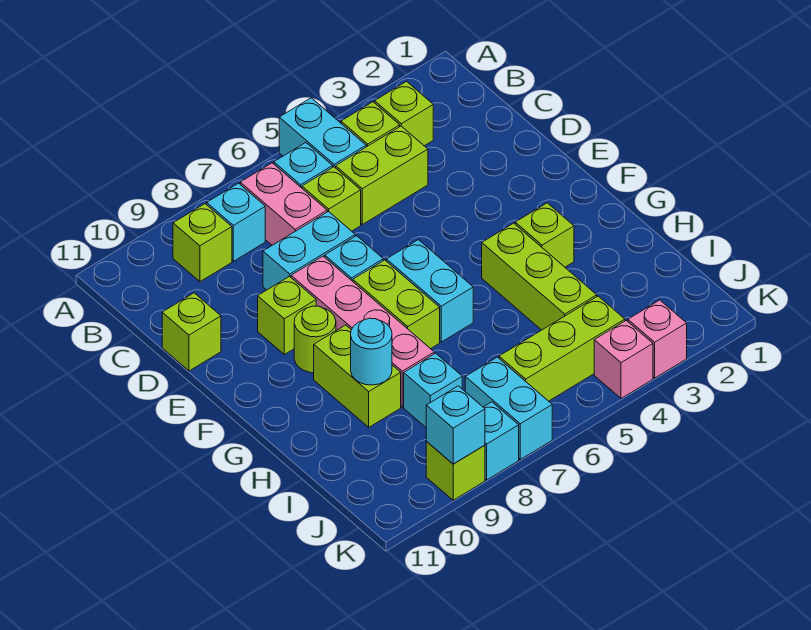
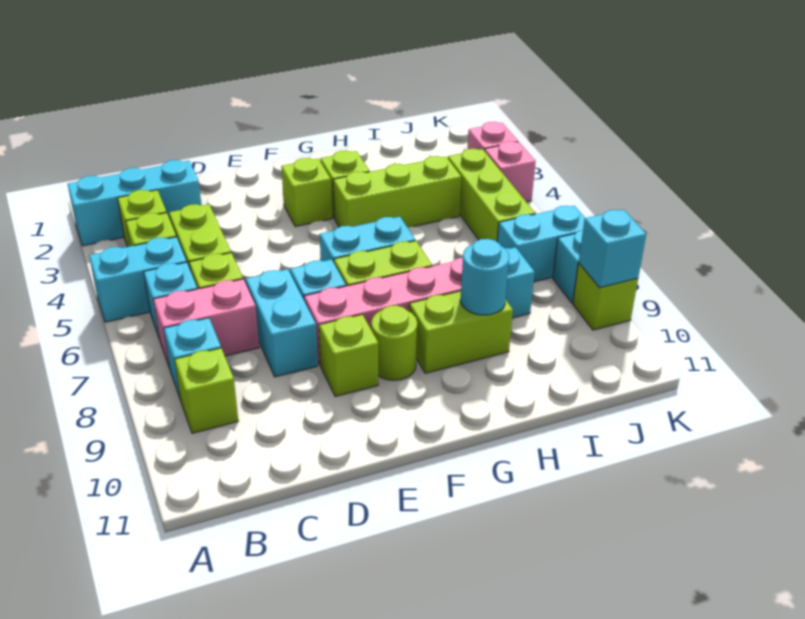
none -> cyan 1x3 brick [68,160,202,246]
lime 1x1 brick [162,293,221,371] -> lime 1x1 brick moved to [281,158,332,227]

